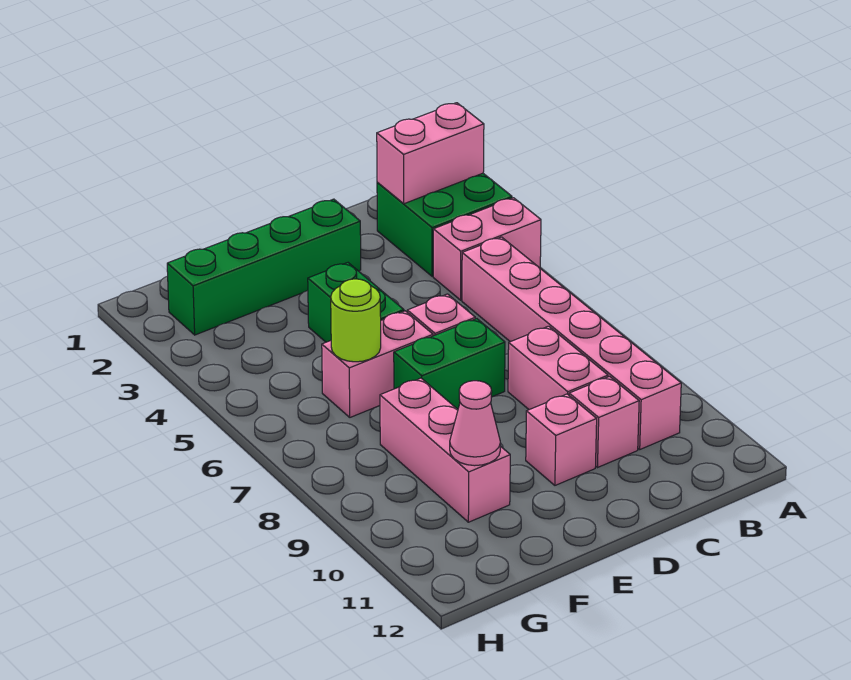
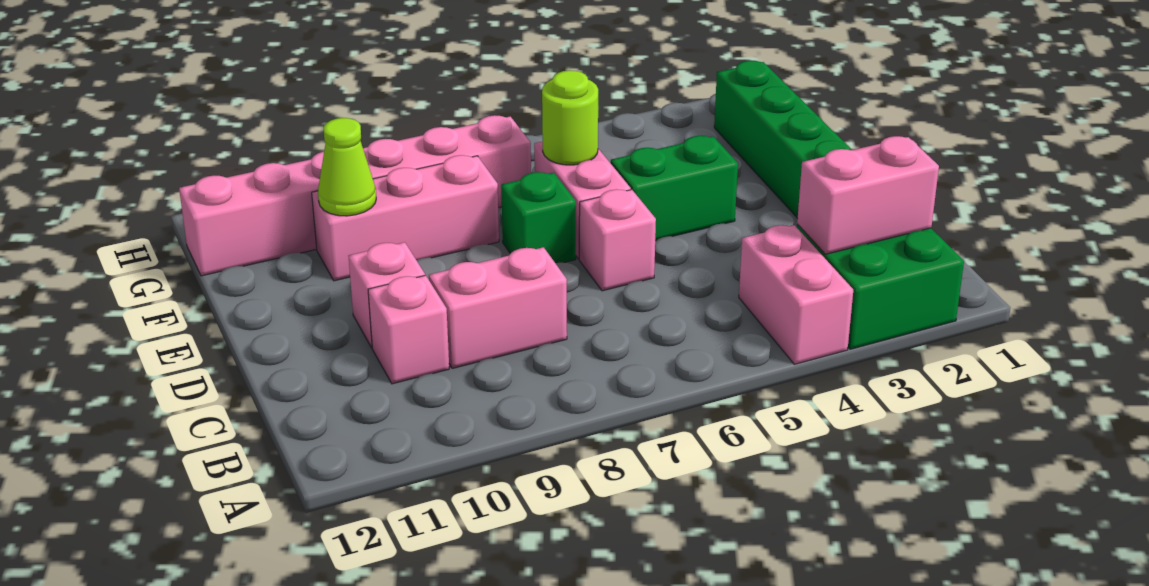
pink 1x2 brick [377,103,484,204] -> pink 1x2 brick turned to [797,136,939,254]
pink 1x6 brick [462,237,681,449] -> pink 1x6 brick moved to [179,115,531,276]
green 1x2 brick [394,319,505,409] -> green 1x1 brick [501,172,576,263]
pink 1x1 cone [450,381,500,466] -> lime 1x1 cone [318,118,376,216]

